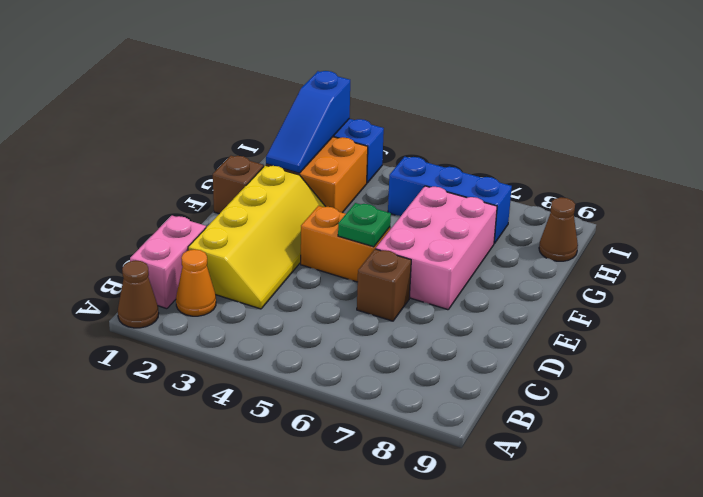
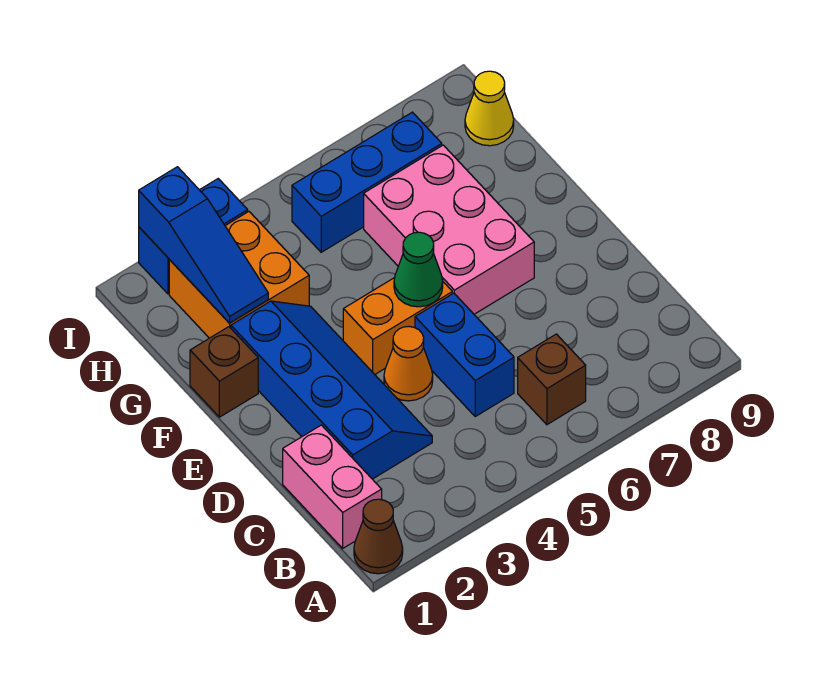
orange 1x1 cone [176,249,216,316] -> orange 1x1 cone moved to [384,327,433,401]
yellow 2x4 slope [188,165,326,309] -> blue 2x4 slope [231,301,432,479]
none -> blue 1x2 brick [415,293,514,416]
brown 1x1 brick [357,249,411,321] -> brown 1x1 brick moved to [518,334,586,425]
green 1x1 plate [338,203,391,247] -> green 1x1 cone [394,232,443,307]
brown 1x1 cone [539,197,578,261] -> yellow 1x1 cone [465,71,514,146]

